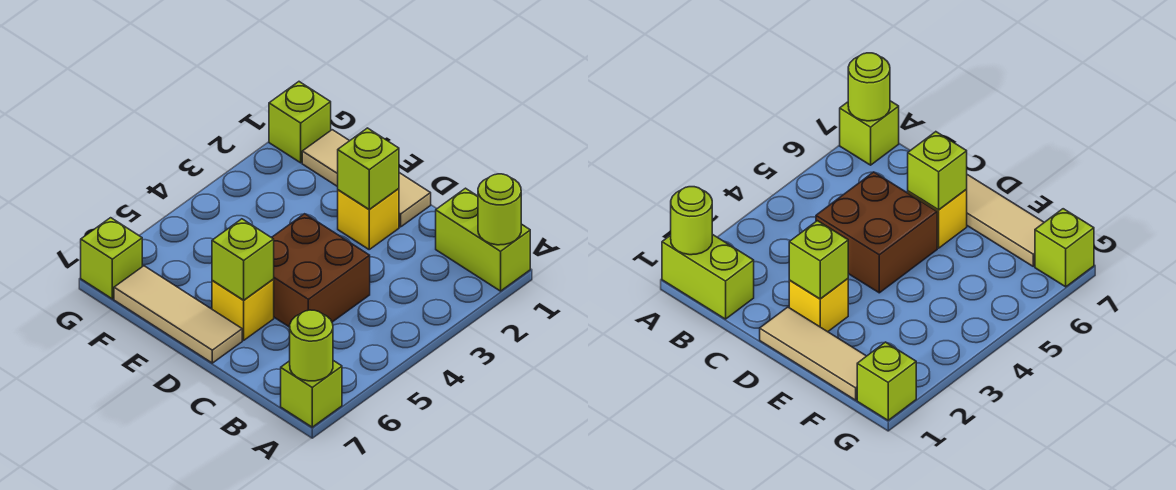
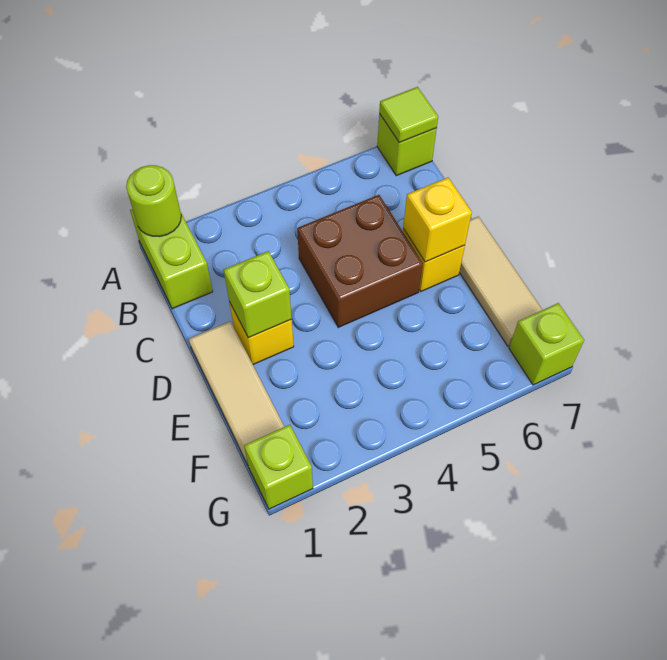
lime 1x1 round brick [290,310,333,381] -> lime 1x1 tile [379,87,438,143]
lime 1x1 brick [212,219,274,300] -> yellow 1x1 brick [403,178,472,262]

